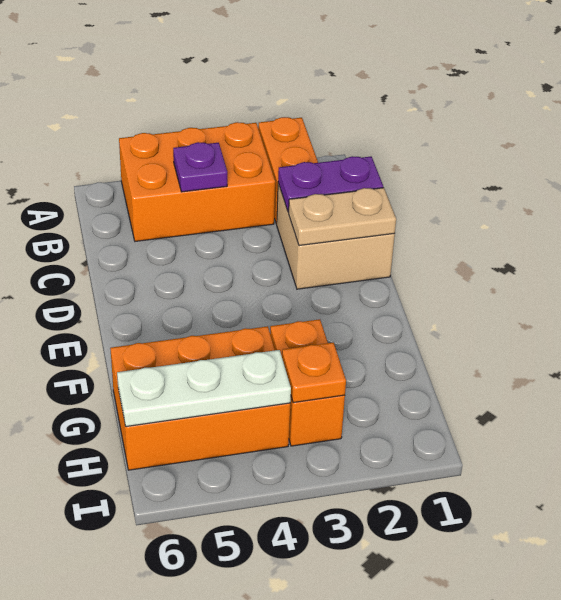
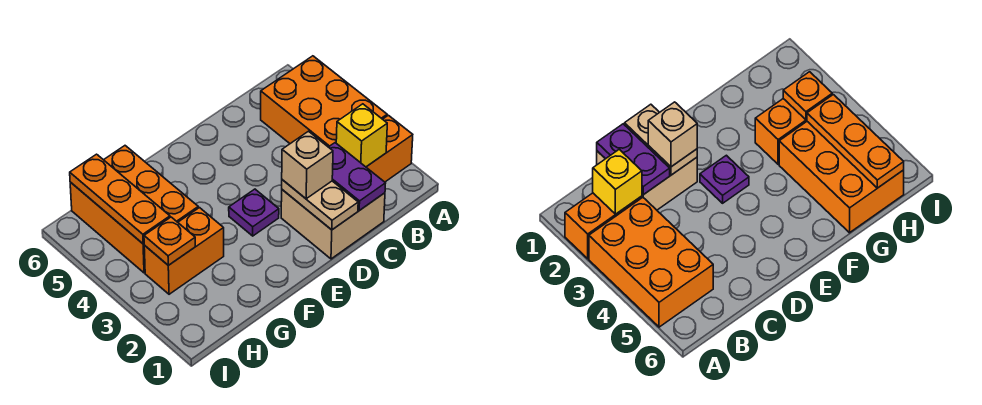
none -> yellow 1x1 brick [336,104,387,167]
purple 1x1 plate [173,142,227,192] -> purple 1x1 plate moved to [229,189,279,236]
none -> tan 1x1 brick [282,131,333,199]
white 1x3 plate [117,350,291,427] -> orange 1x3 plate [70,154,170,244]

